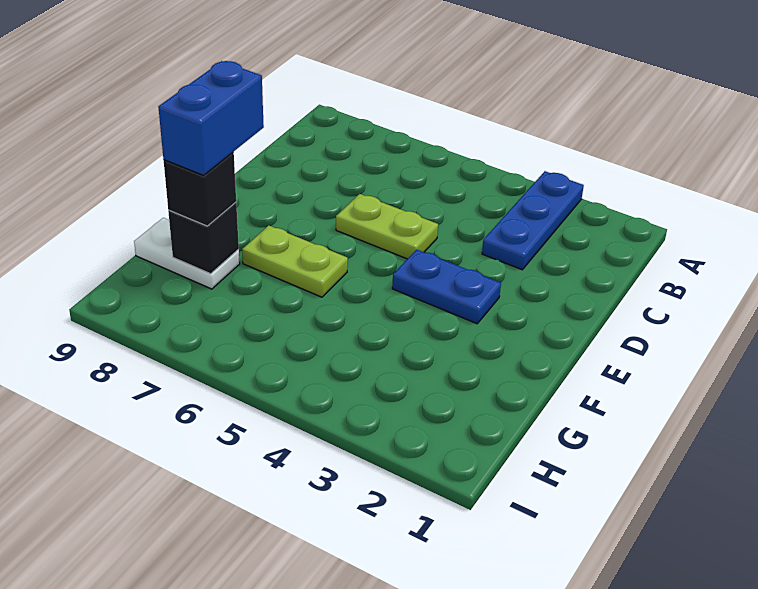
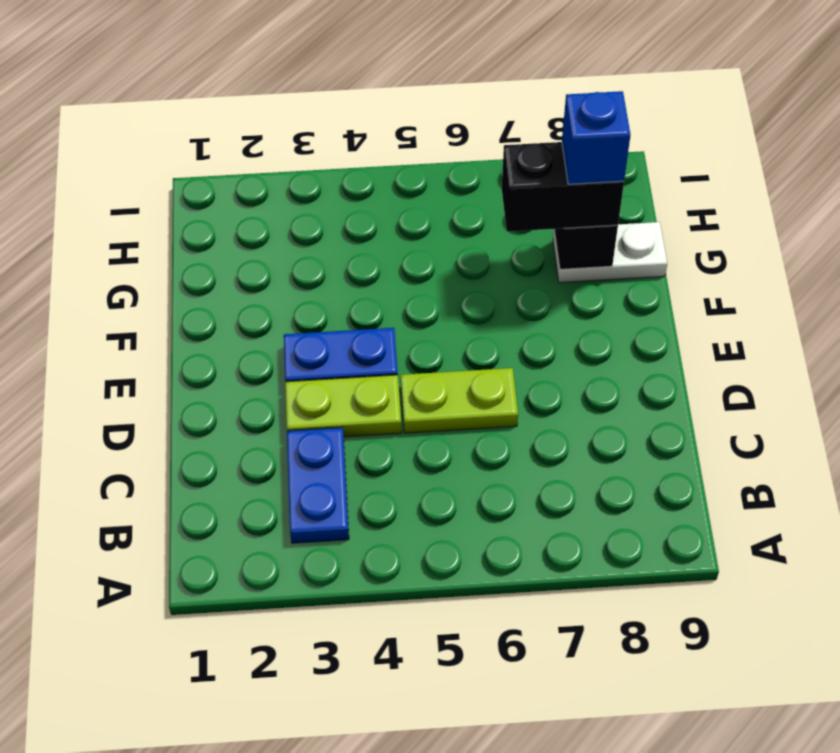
blue 1x3 plate [482,171,584,270] -> blue 1x2 plate [287,428,349,543]
lime 1x2 plate [242,226,348,297] -> lime 1x2 plate moved to [285,375,402,437]
blue 1x2 brick [158,61,264,175] -> blue 1x1 brick [562,91,630,184]
black 1x1 brick [164,152,236,226] -> black 1x2 brick [502,142,624,232]

